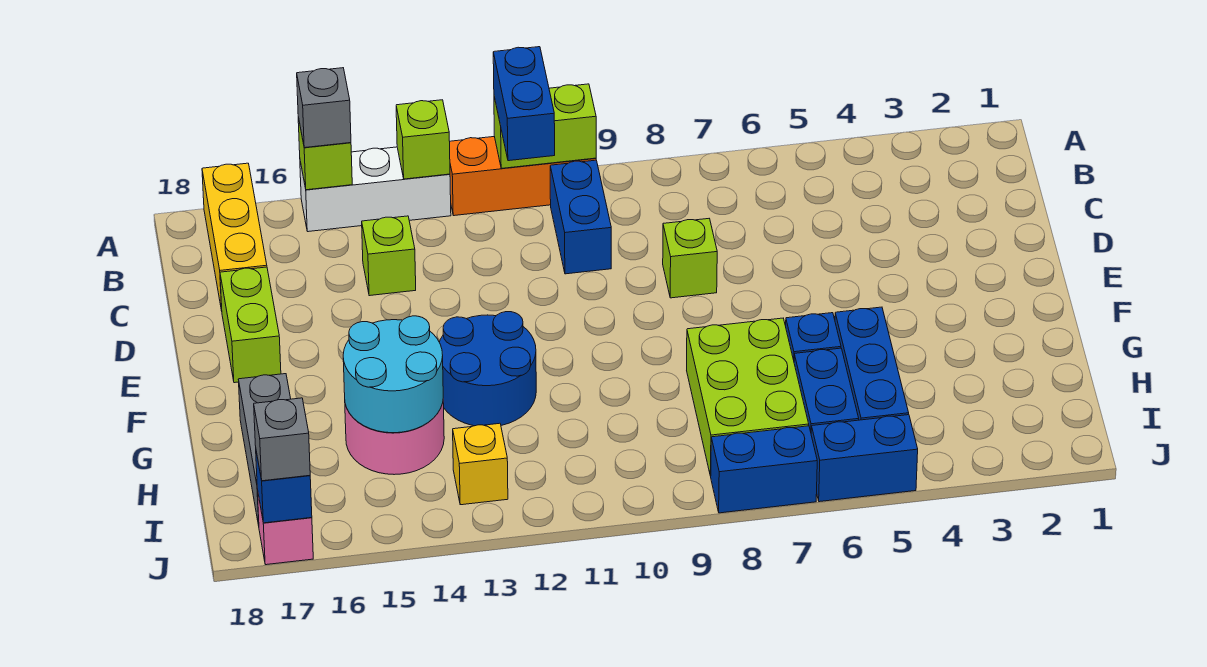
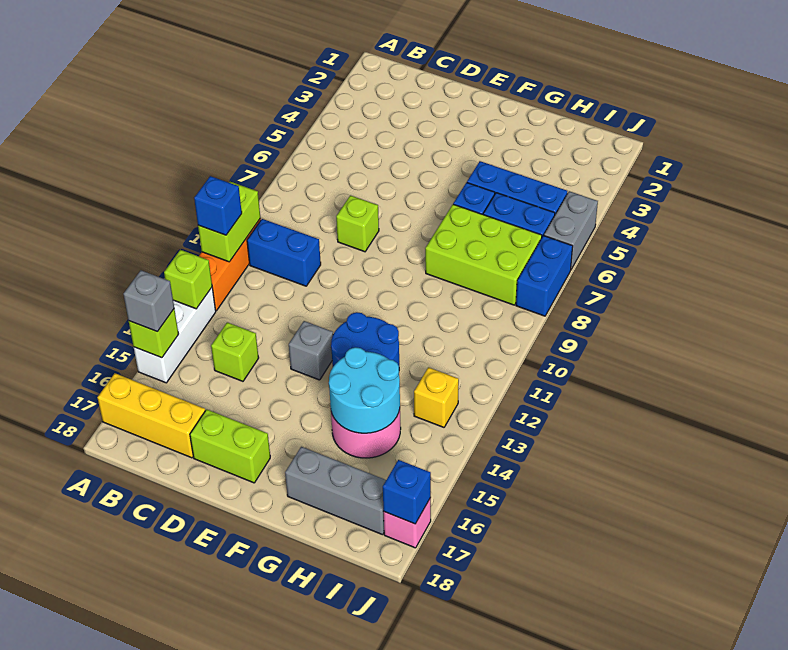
blue 1x2 brick [493,47,555,161] -> blue 1x1 brick [194,176,242,235]
blue 1x2 brick [811,415,918,502] -> grey 1x2 brick [544,191,598,269]
grey 1x1 brick [254,398,310,481] -> grey 1x1 brick moved to [289,321,333,380]

